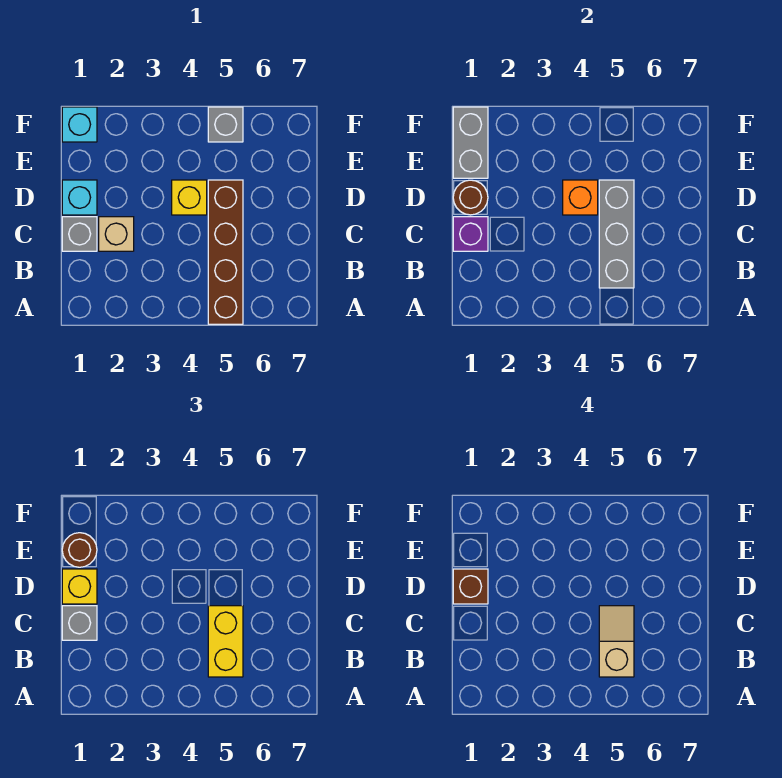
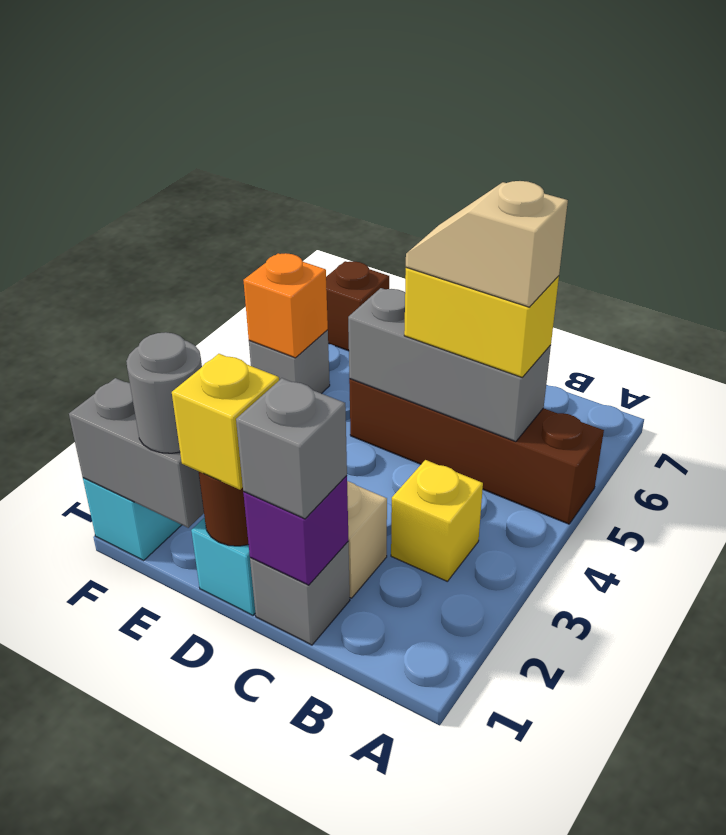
brown 1x1 brick [453,569,488,604] -> brown 1x1 brick moved to [326,261,389,351]
yellow 1x1 brick [172,180,207,215] -> yellow 1x1 brick moved to [391,460,483,581]
orange 1x1 brick [563,180,598,215] -> orange 1x1 brick moved to [243,253,328,358]
brown 1x1 round brick [62,533,97,567] -> grey 1x1 round brick [126,332,202,453]

